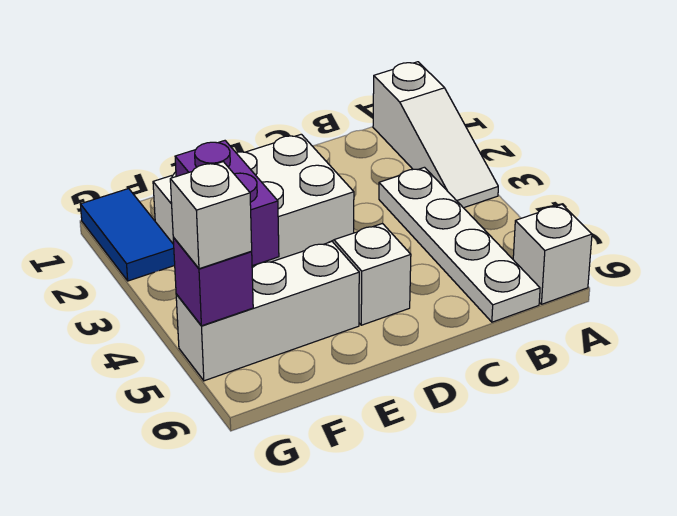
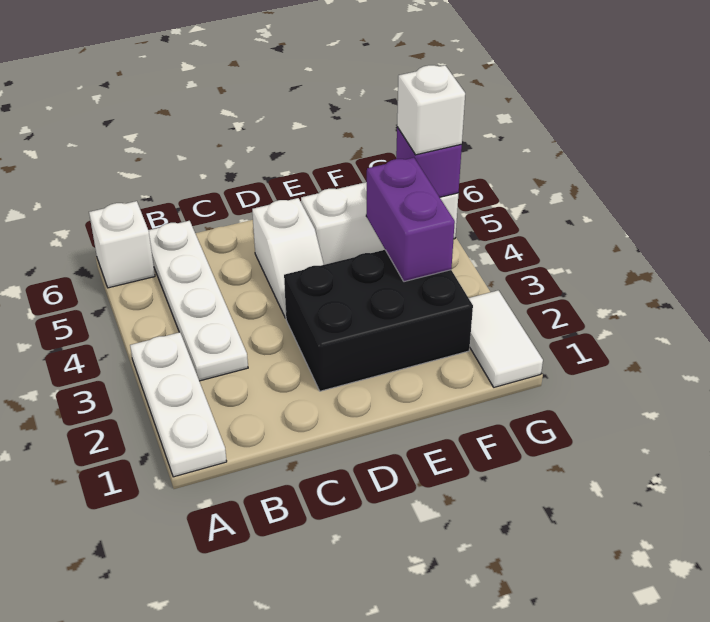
white 1x3 slope [373,62,498,208] -> white 1x3 plate [130,332,227,477]
white 2x3 brick [153,134,354,268] -> black 2x3 brick [284,250,473,391]
blue 1x2 tile [80,189,175,281] -> white 1x2 tile [469,290,543,387]

